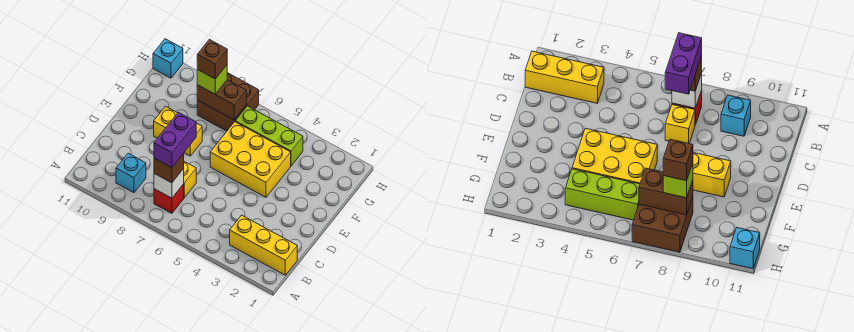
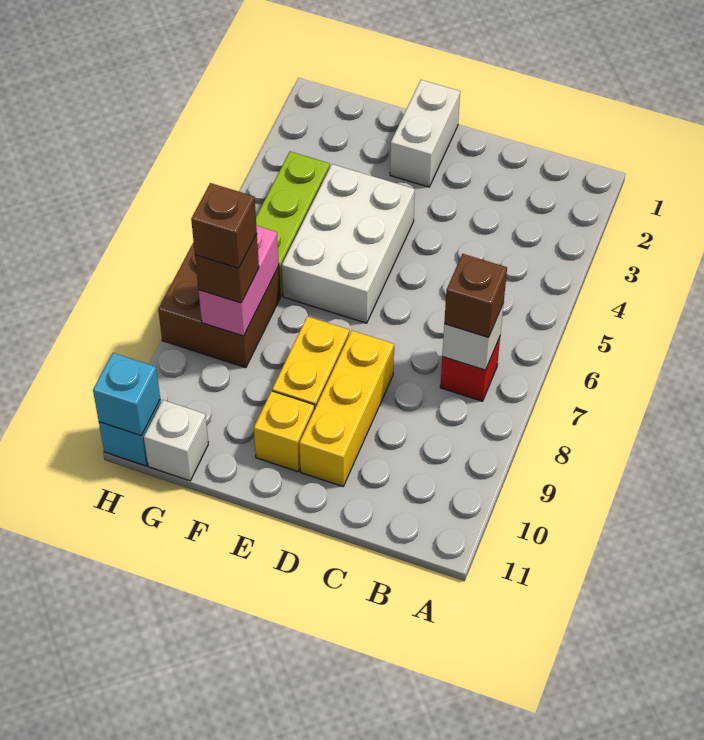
yellow 1x3 brick [230,215,297,275] -> yellow 1x3 brick moved to [299,330,394,486]
purple 1x2 brick [154,112,196,168] -> none
cyan 1x1 brick [116,153,146,193] -> cyan 1x1 brick moved to [93,353,160,436]
yellow 1x1 brick [184,161,196,198] -> yellow 1x1 brick moved to [254,391,315,472]
none -> white 1x2 brick [390,80,460,187]
yellow 2x3 brick [210,122,291,197] -> white 2x3 brick [282,164,415,323]
brown 1x2 brick [197,80,246,120] -> pink 1x2 brick [199,226,279,336]
lime 1x1 brick [197,65,227,94] -> brown 1x1 brick [195,233,259,303]
none -> white 1x1 brick [144,400,208,481]

